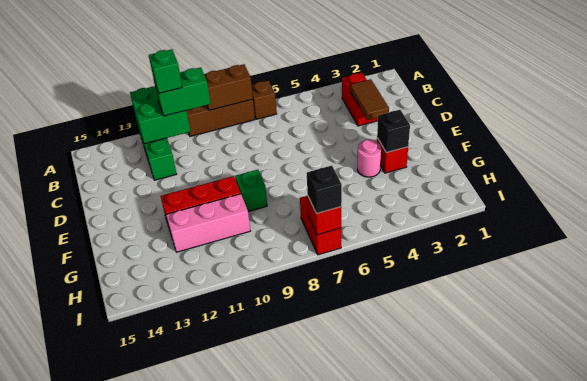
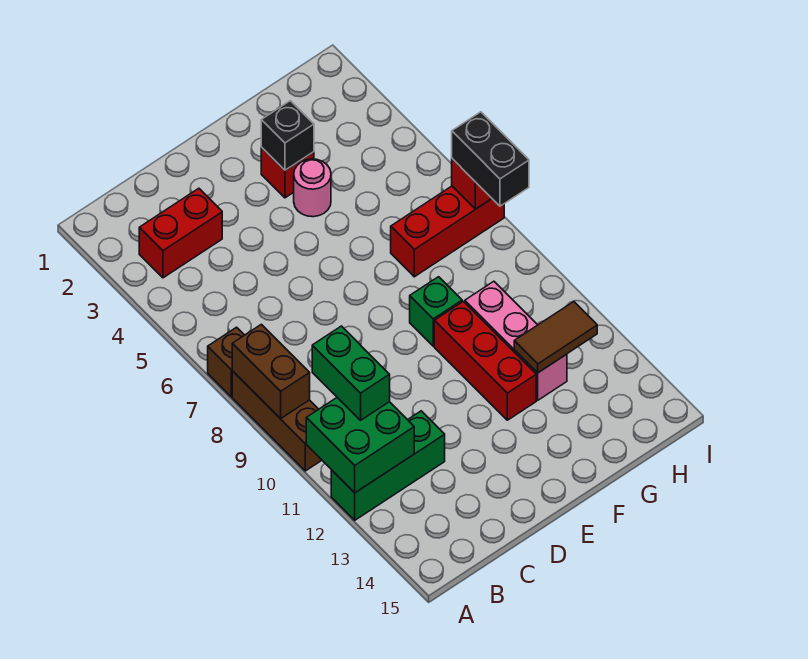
green 1x1 brick [149,49,182,93] -> none
brown 1x2 tile [350,79,389,120] -> brown 1x2 tile moved to [514,302,597,373]
red 1x2 brick [300,196,341,255] -> red 1x3 brick [391,186,504,277]
black 1x1 brick [307,166,342,214] -> black 1x2 brick [452,112,529,206]

